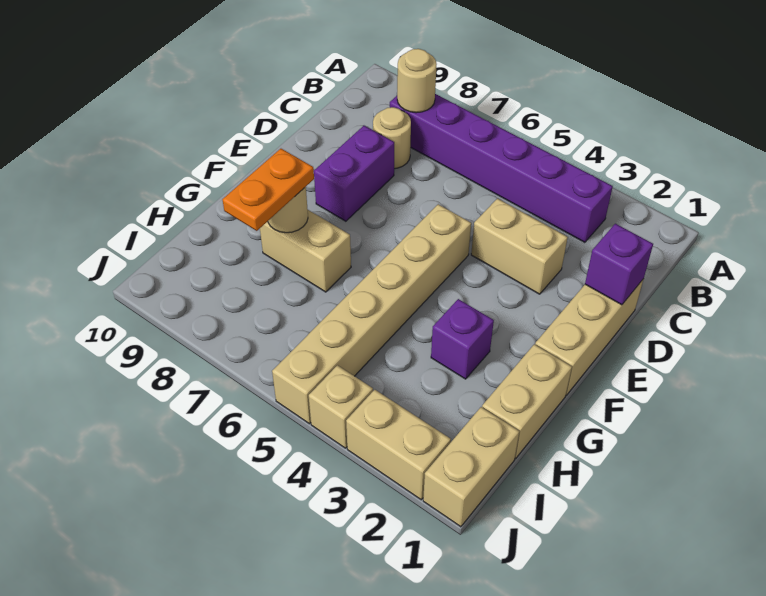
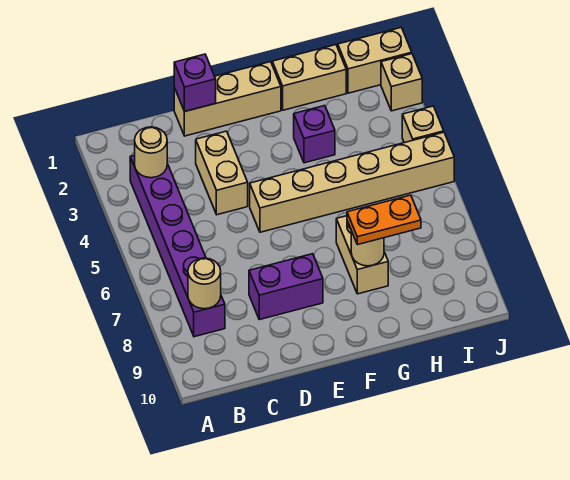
tan 1x1 round brick [373,107,411,169] -> tan 1x1 round brick moved to [135,127,167,178]
tan 1x2 brick [346,390,451,500] -> tan 1x1 brick [381,54,422,111]

